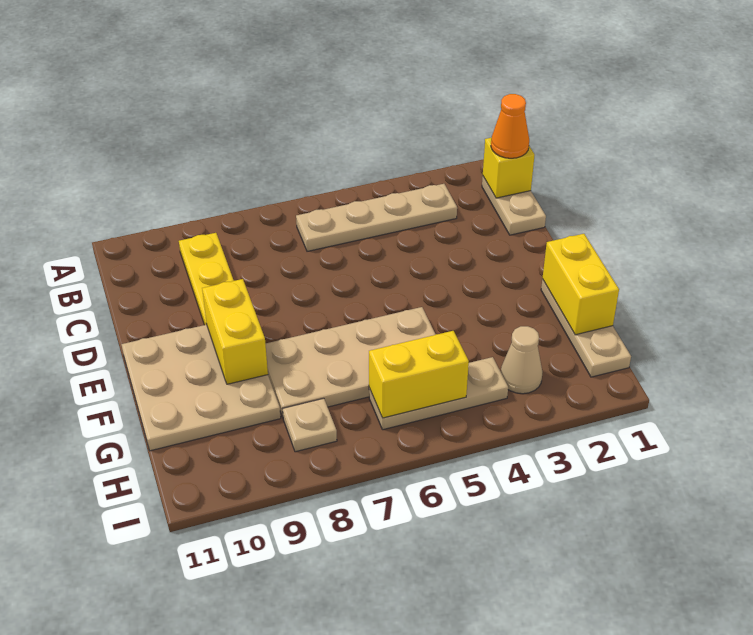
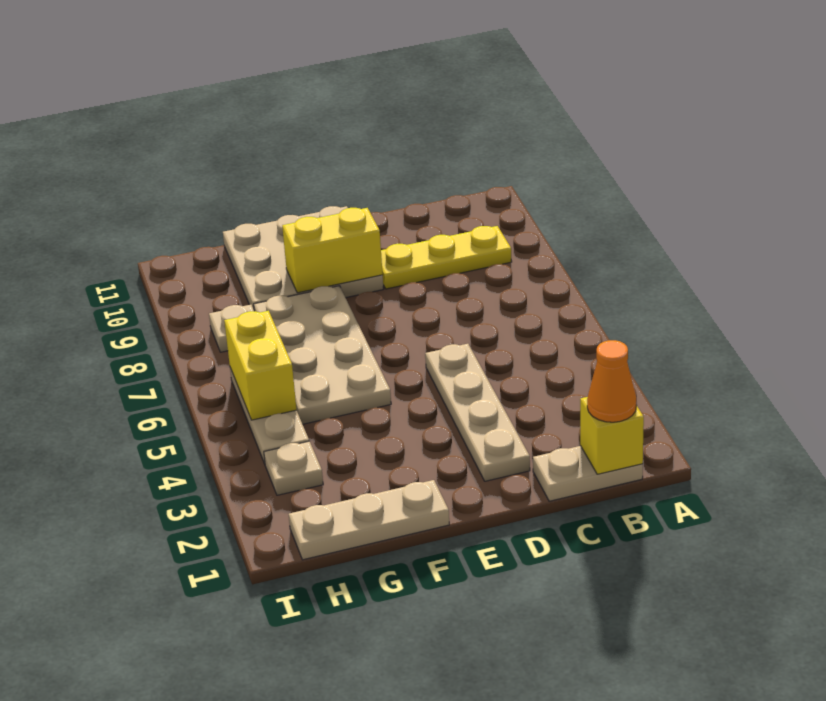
tan 1x4 plate [296,184,457,251] -> tan 1x4 plate moved to [425,344,530,481]
yellow 1x2 brick [543,234,619,335] -> none
tan 1x1 cone [501,326,543,394] -> tan 1x1 plate [264,441,323,495]

